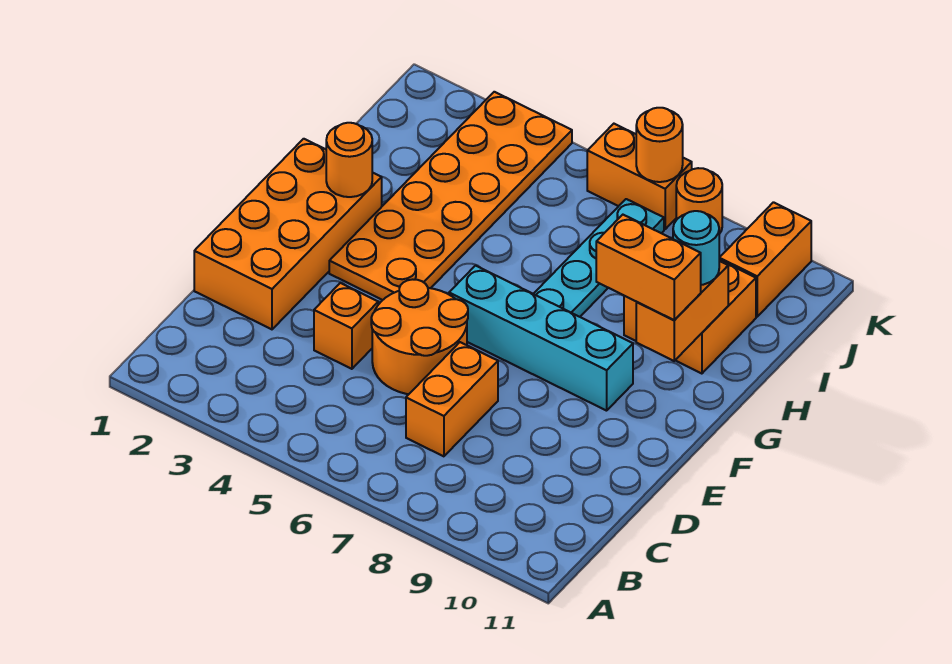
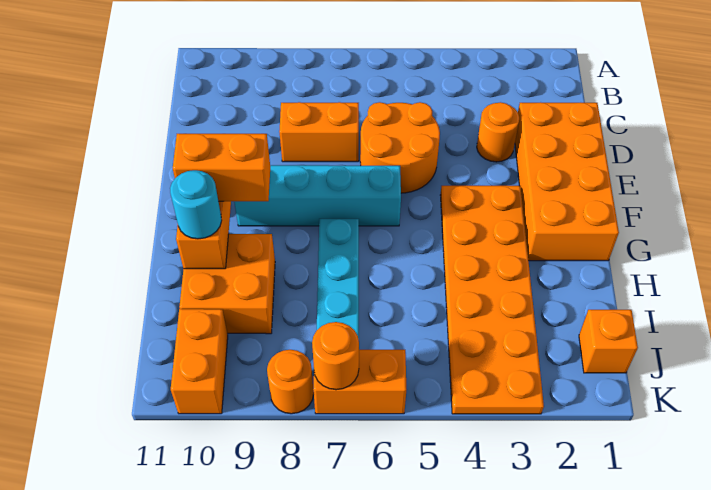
orange 1x2 brick [406,342,498,456] -> orange 1x2 brick turned to [279,102,359,162]
orange 1x1 brick [314,283,378,369] -> orange 1x1 brick moved to [579,310,638,373]
orange 1x1 round brick [326,123,372,197] -> orange 1x1 round brick moved to [477,102,519,162]

